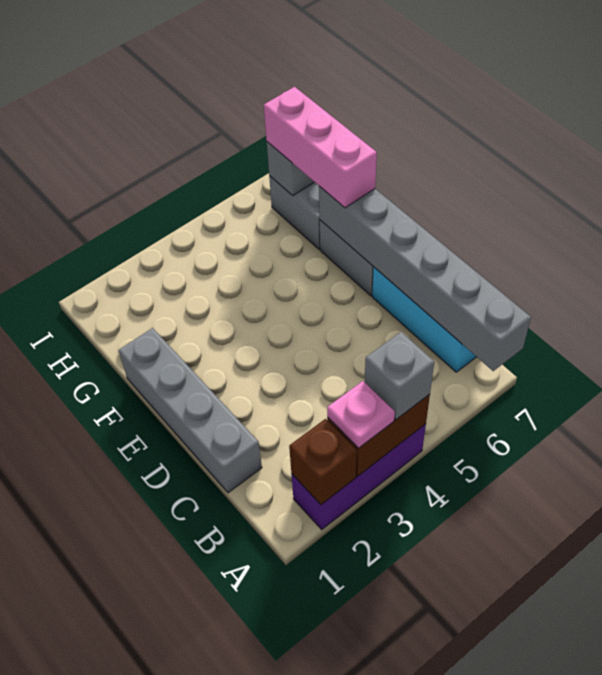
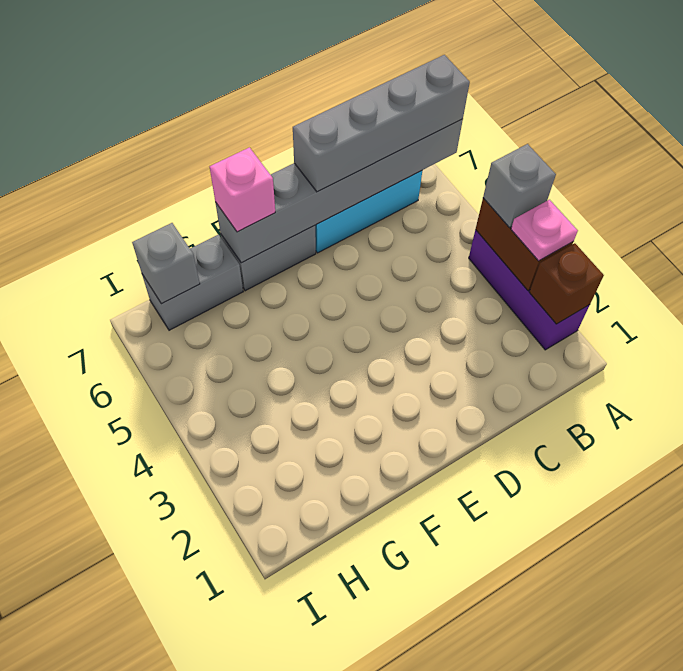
grey 1x4 brick [119,328,262,493] -> grey 1x4 brick moved to [293,55,470,192]
pink 1x3 brick [264,87,377,208] -> pink 1x1 brick [210,147,275,232]

